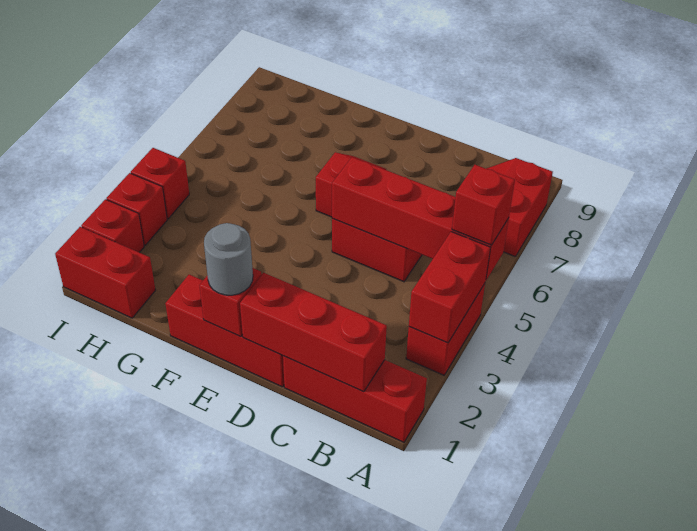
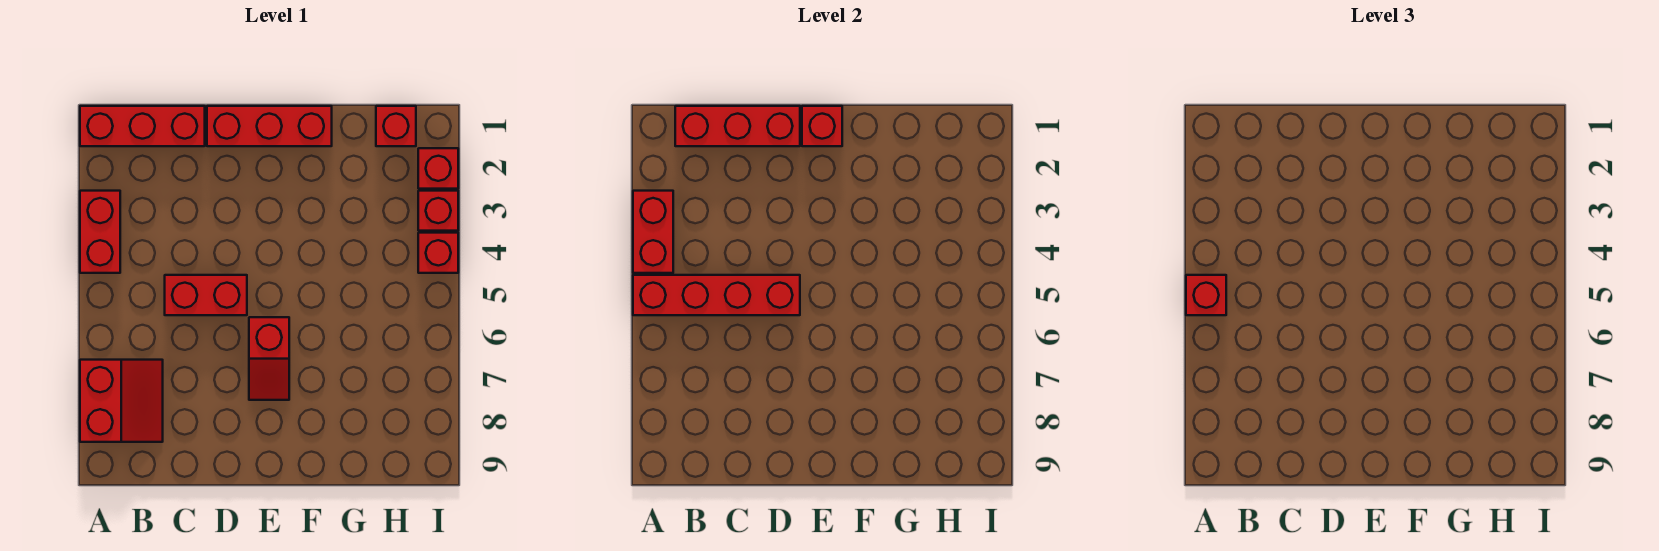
grey 1x1 round brick [204,223,253,295] -> none
red 1x2 brick [55,227,155,318] -> red 1x1 brick [376,106,416,146]

